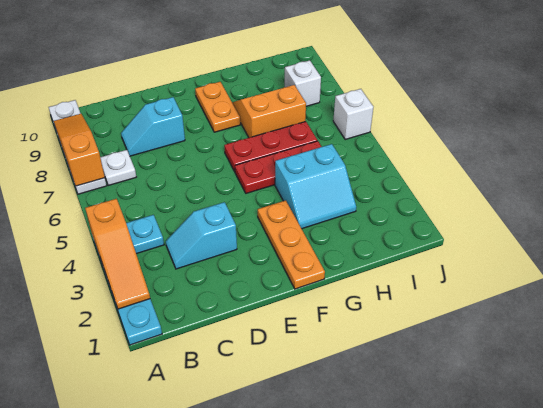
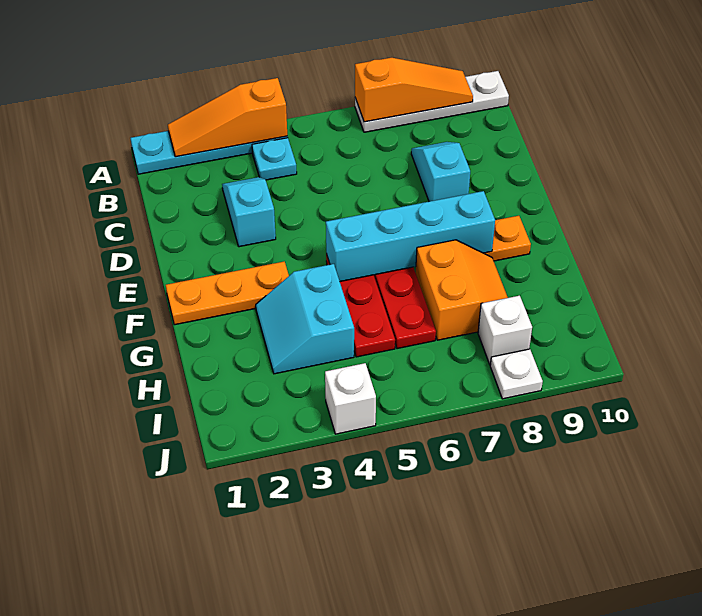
white 1x1 plate [100,150,136,186] -> white 1x1 plate moved to [490,349,543,399]
none -> cyan 1x4 brick [326,191,495,281]
white 1x1 brick [333,89,373,139] -> white 1x1 brick moved to [325,363,376,434]

